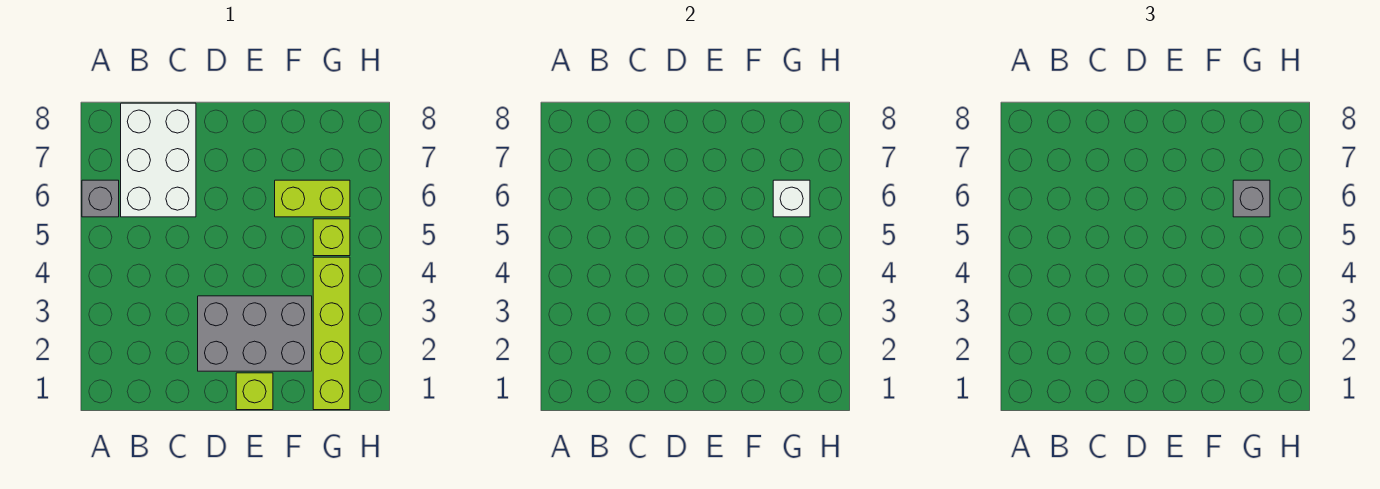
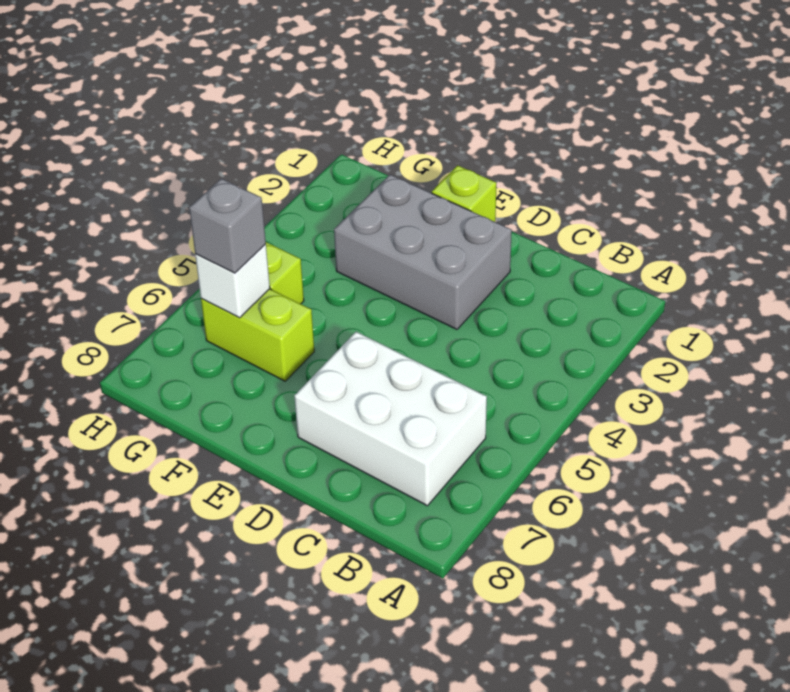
grey 1x1 brick [82,180,119,217] -> none
white 2x3 brick [121,103,196,217] -> white 2x3 brick turned to [294,332,487,506]
lime 1x4 brick [313,257,350,410] -> none

